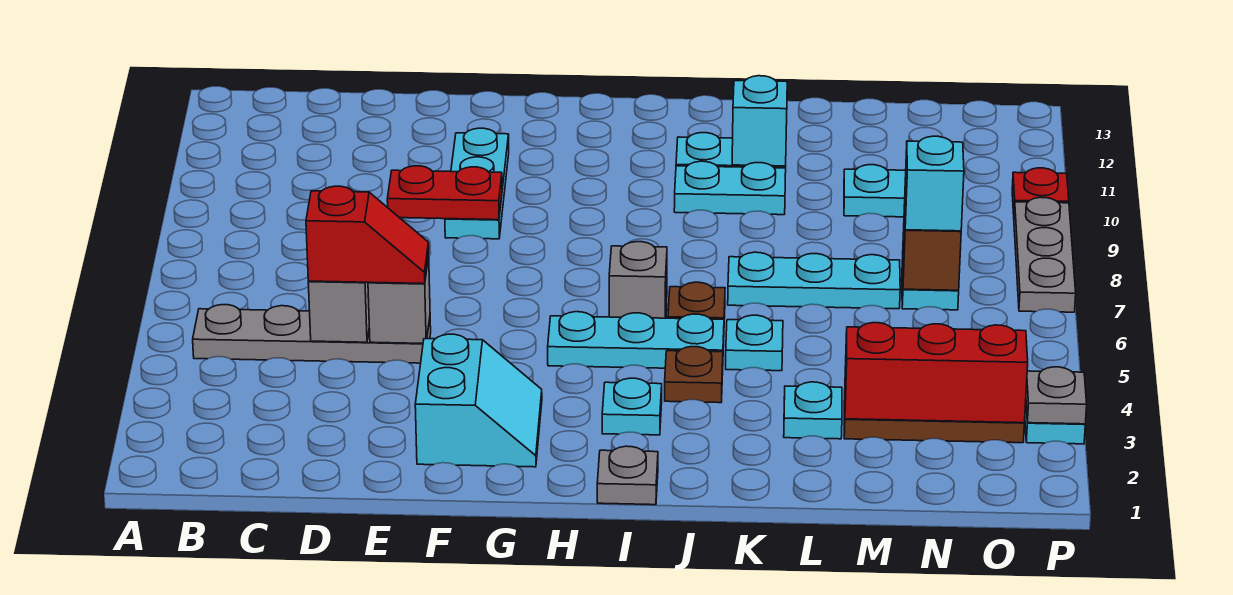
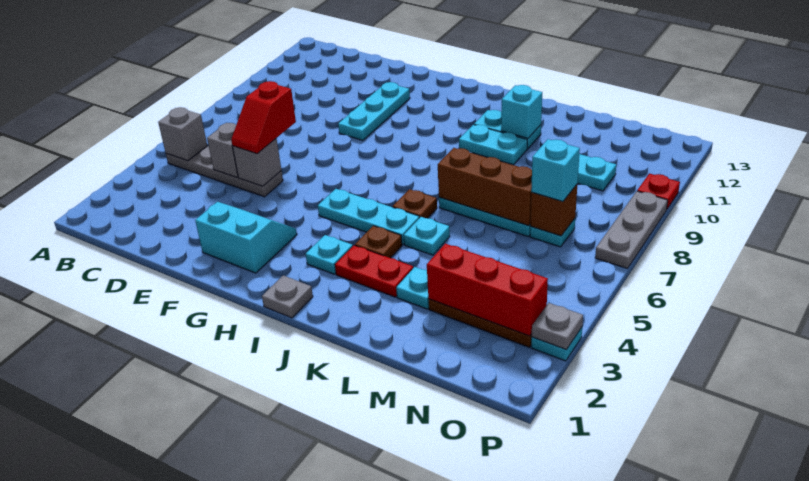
red 1x2 slope [306,186,429,284] -> red 1x2 slope turned to [231,81,296,154]
red 1x2 plate [387,166,502,220] -> red 1x2 plate moved to [335,245,413,297]
cyan 2x2 slope [415,334,542,467] -> cyan 2x2 slope turned to [195,202,297,273]
grey 1x1 brick [609,242,667,318] -> grey 1x1 brick moved to [158,107,207,161]
none -> brown 1x3 brick [438,148,532,226]

